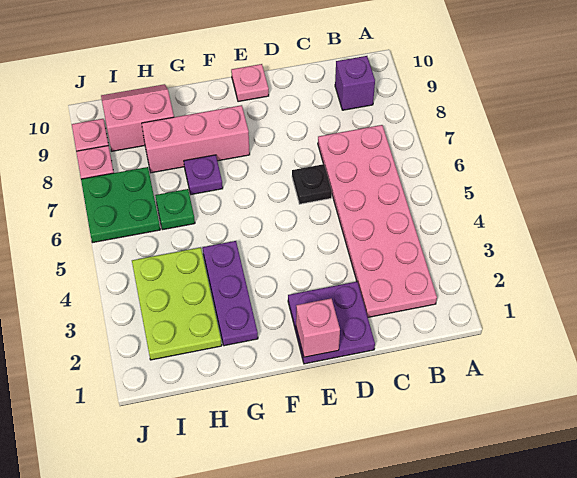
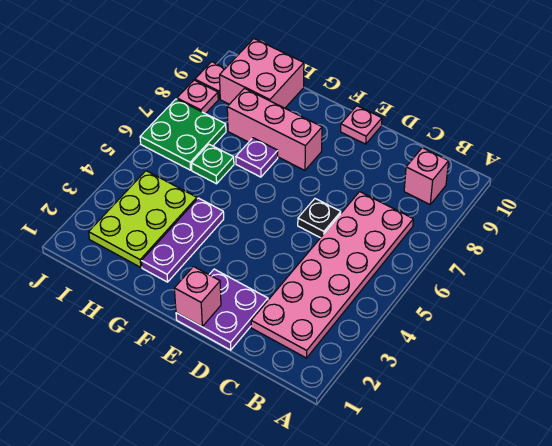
purple 1x1 brick [335,56,375,110] -> pink 1x1 brick [404,148,448,204]
pink 2x2 slope [101,84,174,151] -> pink 2x2 brick [220,39,304,108]

